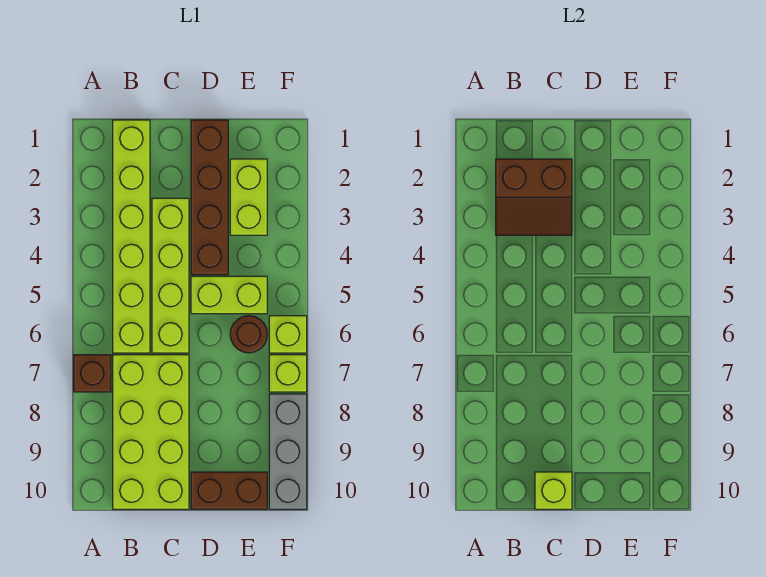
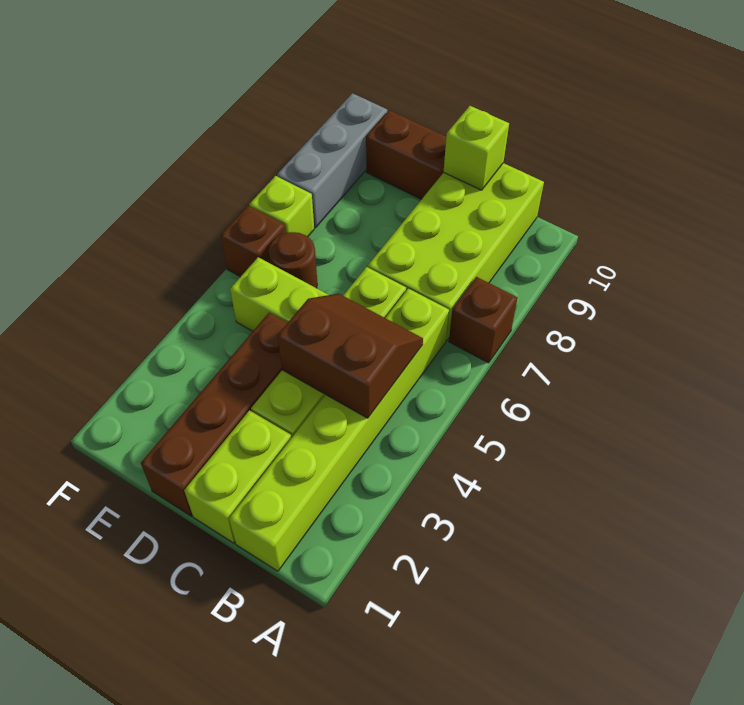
brown 2x2 slope [496,159,572,235] -> brown 2x2 slope moved to [277,294,423,418]
lime 1x2 brick [230,159,267,235] -> lime 1x2 brick moved to [184,410,291,543]
lime 1x1 brick [269,316,307,353] -> brown 1x1 brick [221,206,285,277]

